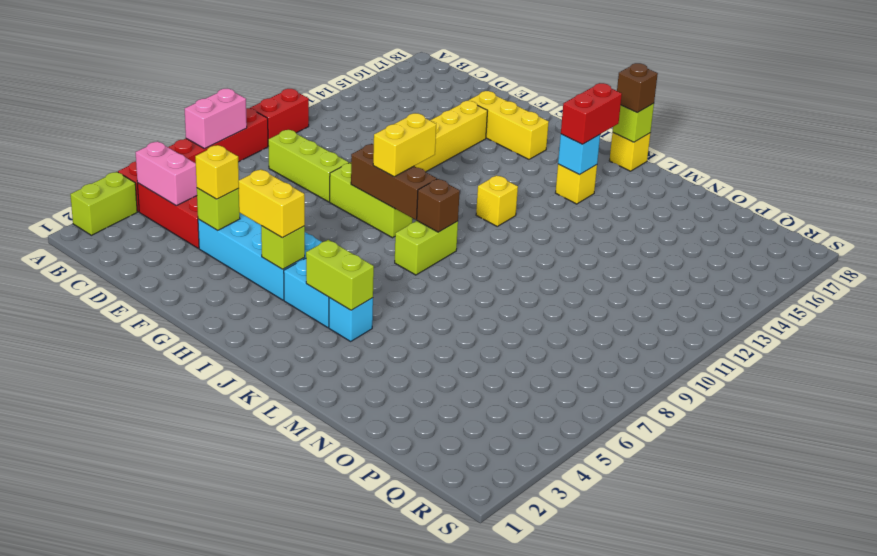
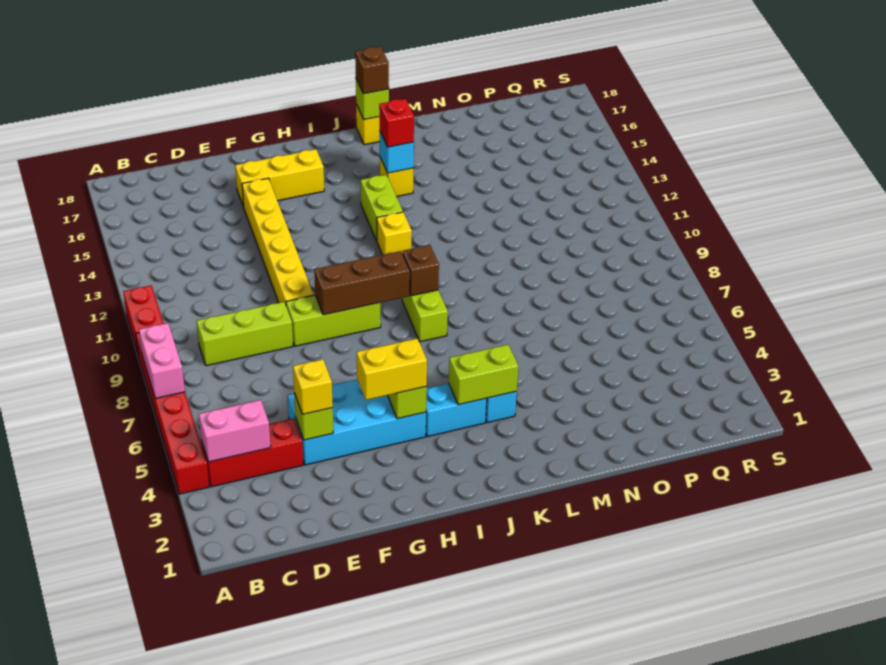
lime 1x2 brick [70,172,137,235] -> lime 1x2 brick moved to [361,175,403,241]
yellow 1x2 brick [373,113,436,177] -> none
red 1x2 brick [561,83,622,144] -> red 1x1 brick [379,99,414,147]

